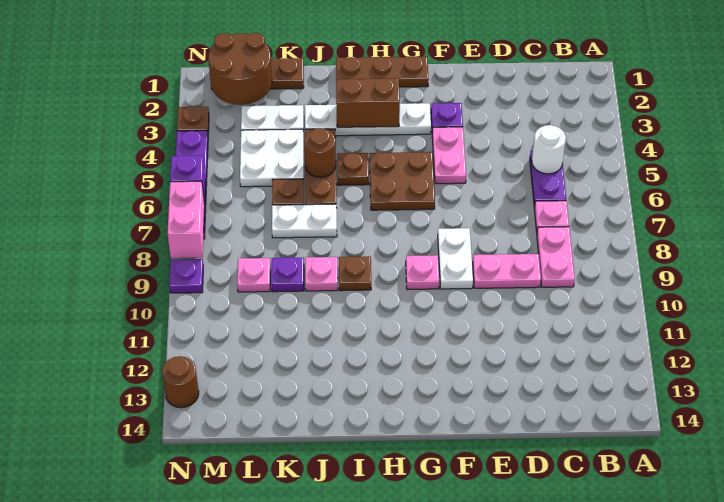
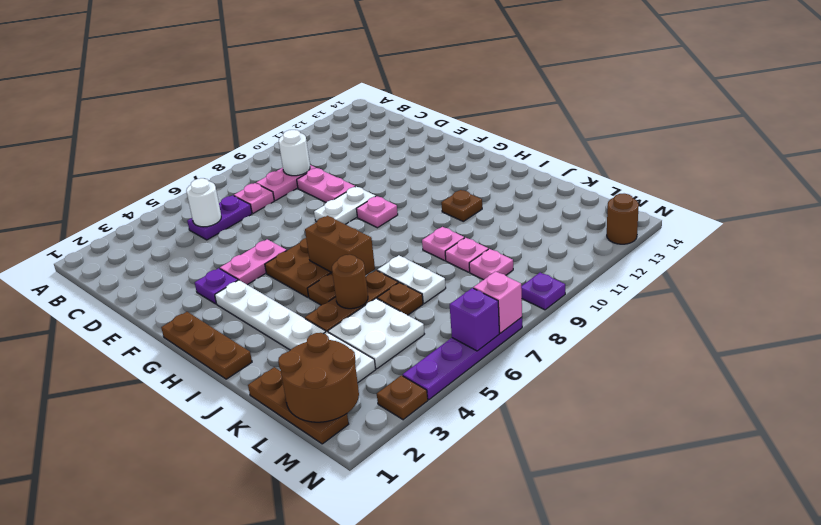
none -> white 1x1 round brick [279,130,310,176]
brown 1x2 brick [336,78,400,127] -> brown 1x2 brick moved to [305,216,375,275]
brown 1x1 plate [339,256,371,291] -> brown 1x1 plate moved to [441,190,482,221]
purple 1x1 plate [271,258,304,292] -> pink 1x1 plate [445,238,488,272]
pink 1x2 brick [167,181,205,258] -> pink 1x1 brick [473,271,522,333]

